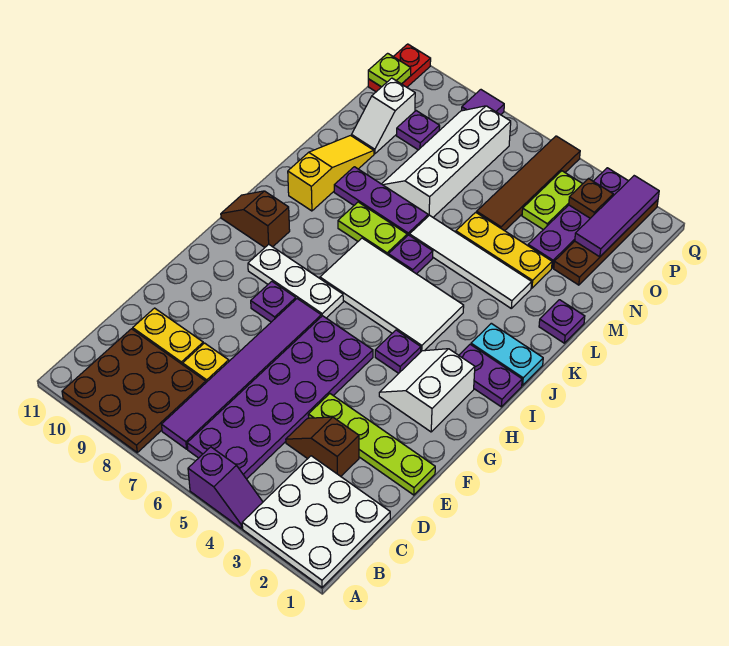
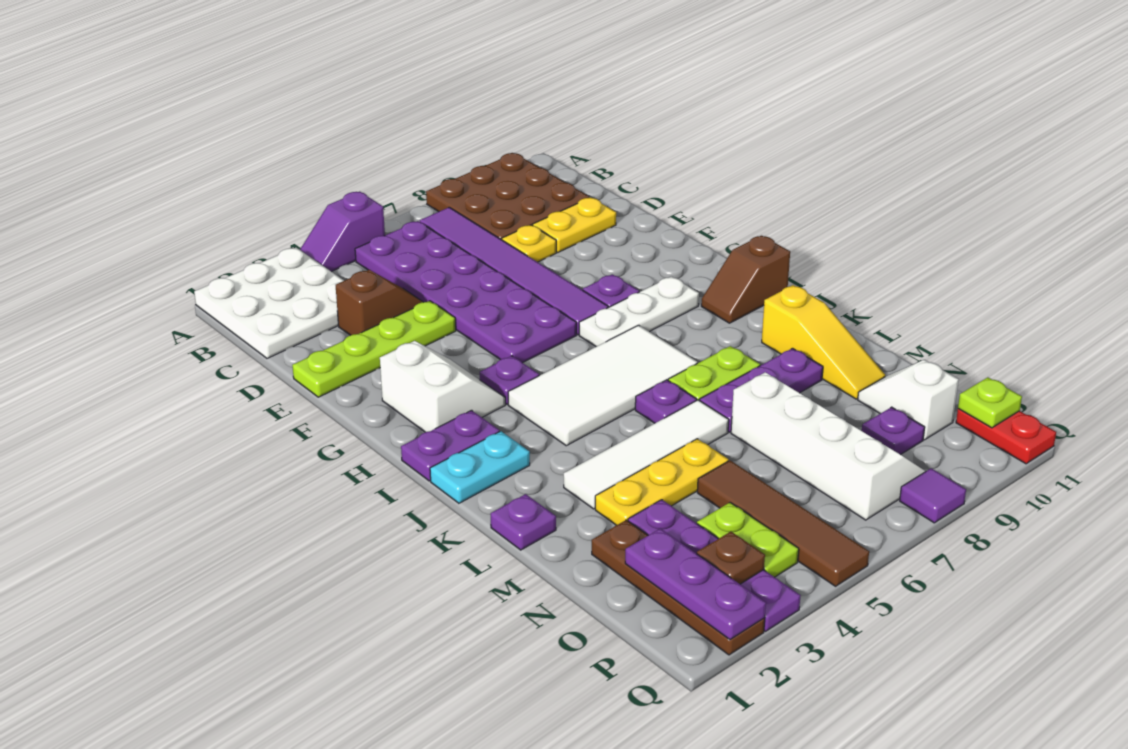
brown 1x2 slope [221,191,290,247] -> brown 1x2 slope turned to [701,236,790,323]
purple 1x3 tile [575,176,659,257] -> purple 1x3 plate [625,529,766,639]

